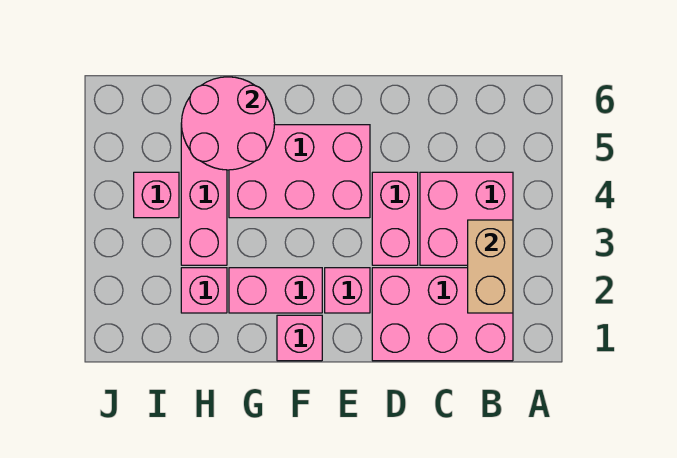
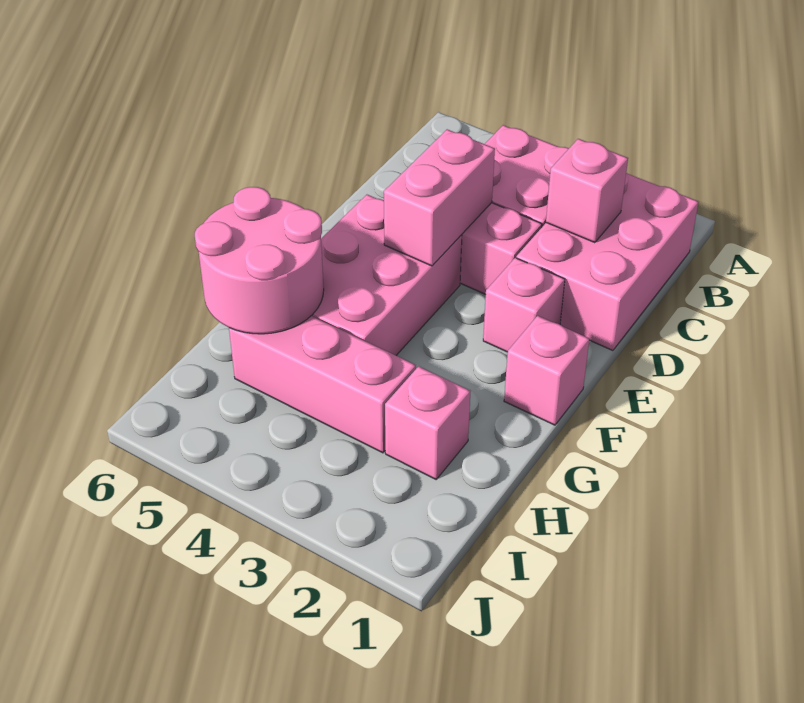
tan 1x2 brick [468,220,513,313] -> none
pink 1x2 brick [229,268,322,313] -> pink 1x2 brick moved to [384,129,495,266]
pink 1x1 brick [134,172,179,218] -> pink 1x1 brick moved to [546,139,628,243]

